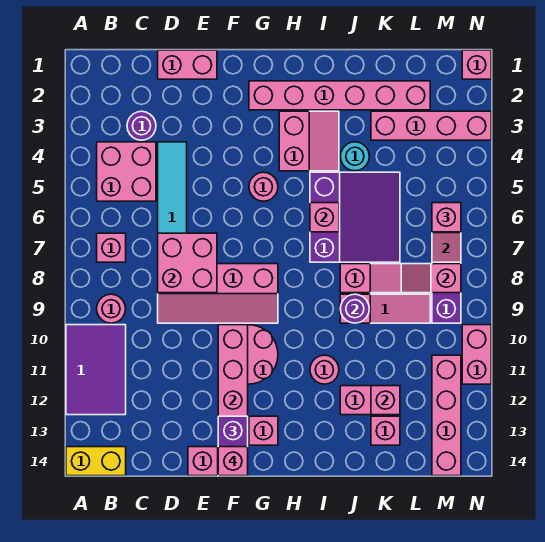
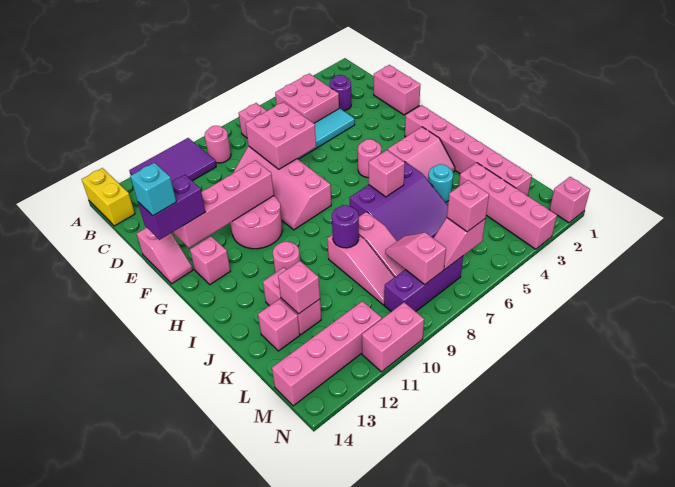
pink 1x1 brick [218,447,248,476] -> cyan 1x1 brick [130,163,176,216]

